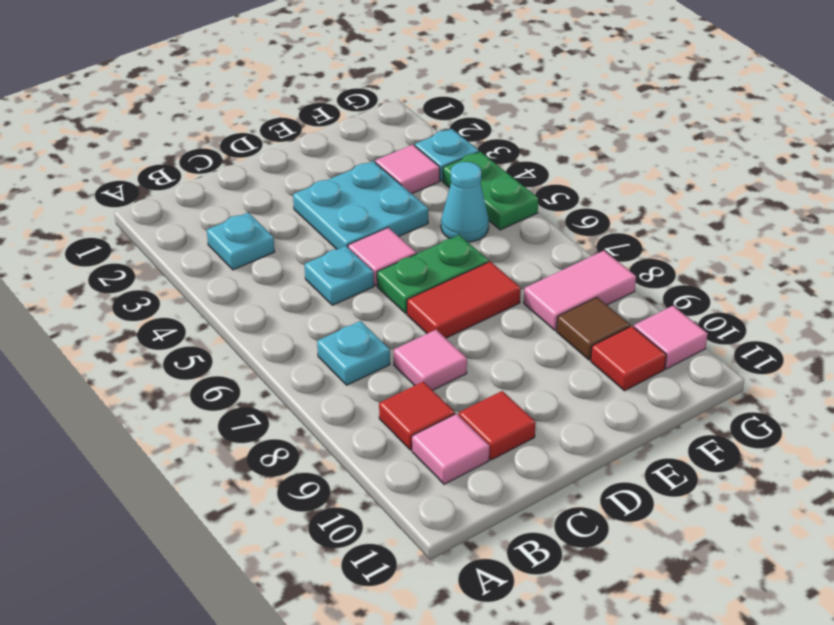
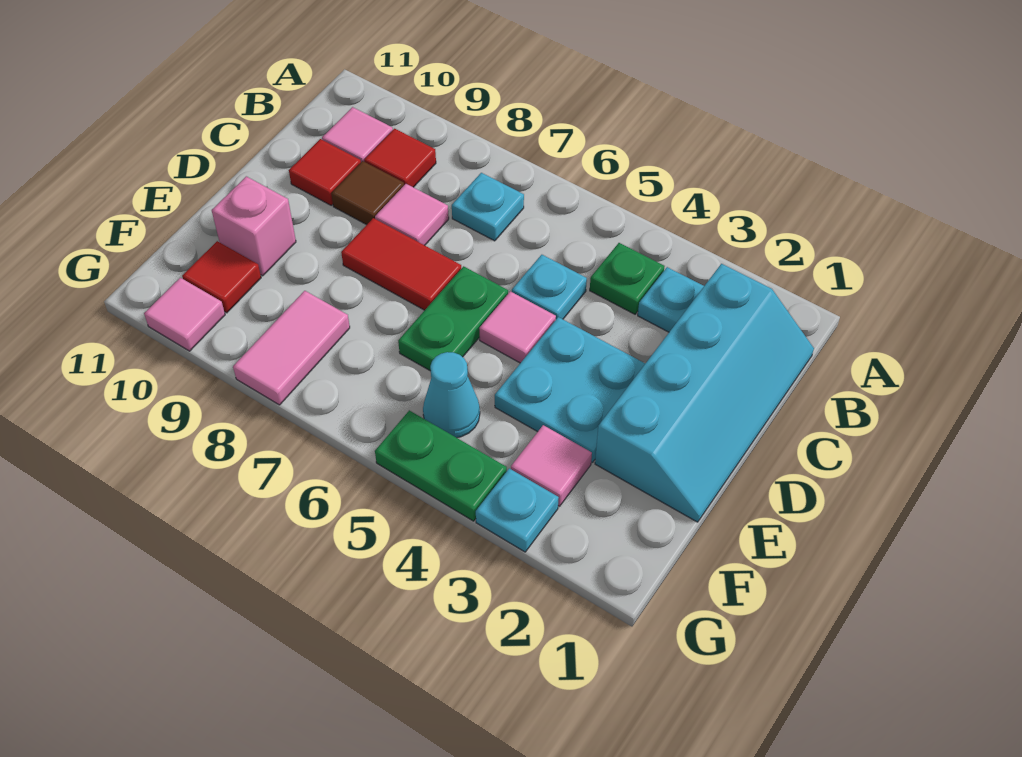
none -> cyan 2x4 slope [595,264,814,522]
none -> green 1x1 plate [590,243,665,314]
red 1x2 tile [407,262,521,338] -> red 1x2 tile turned to [341,218,462,310]
none -> pink 1x1 brick [212,176,296,276]
brown 1x1 tile [557,297,630,360] -> brown 1x1 tile moved to [331,161,404,225]

